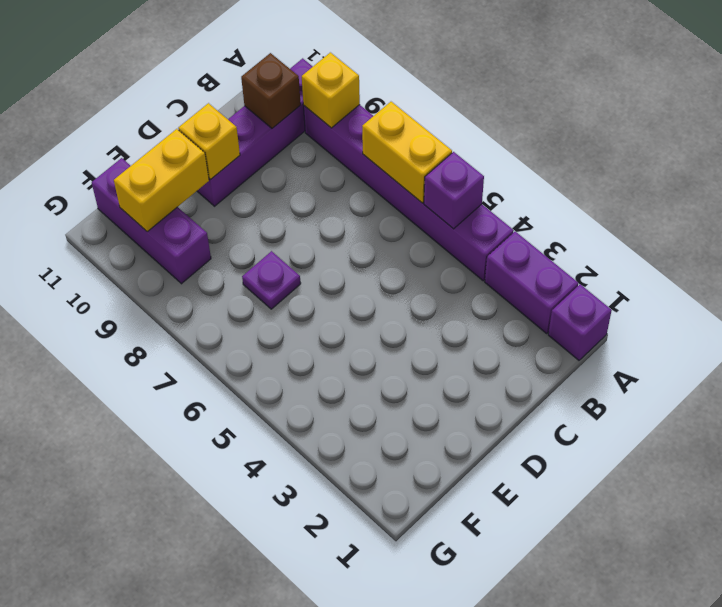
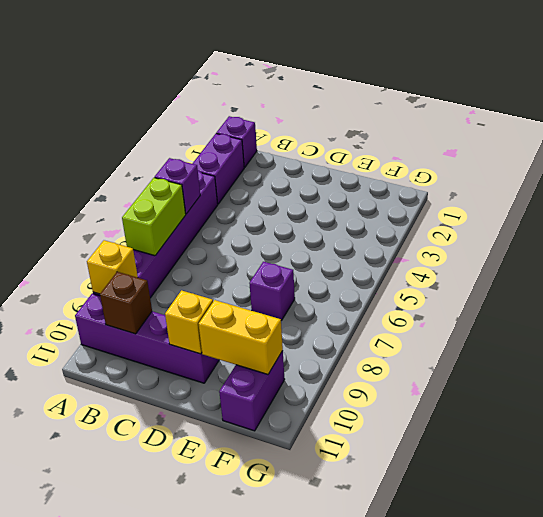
yellow 1x2 brick [362,102,452,203] -> lime 1x2 brick [122,178,186,256]
purple 1x1 plate [242,251,301,309] -> purple 1x1 brick [249,262,295,321]
purple 1x3 brick [92,158,211,284] -> purple 1x2 brick [219,351,285,431]

